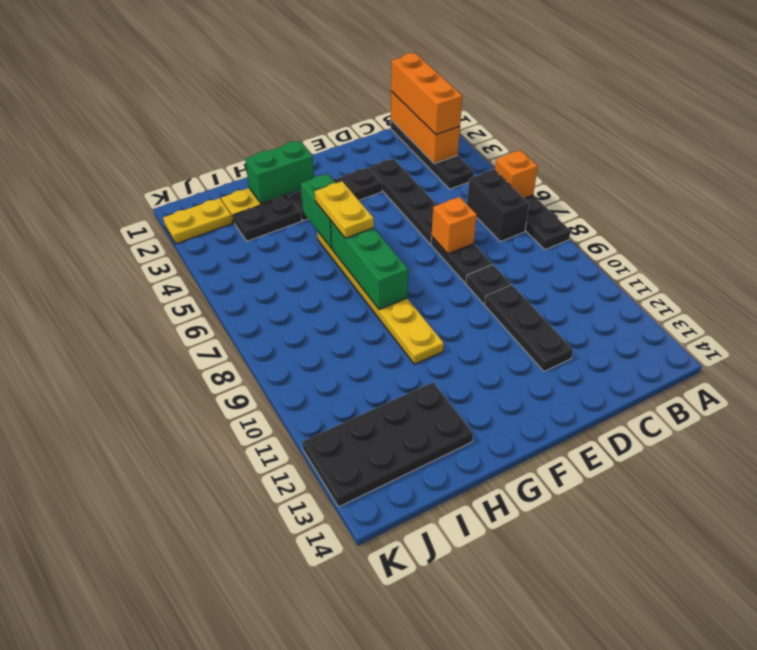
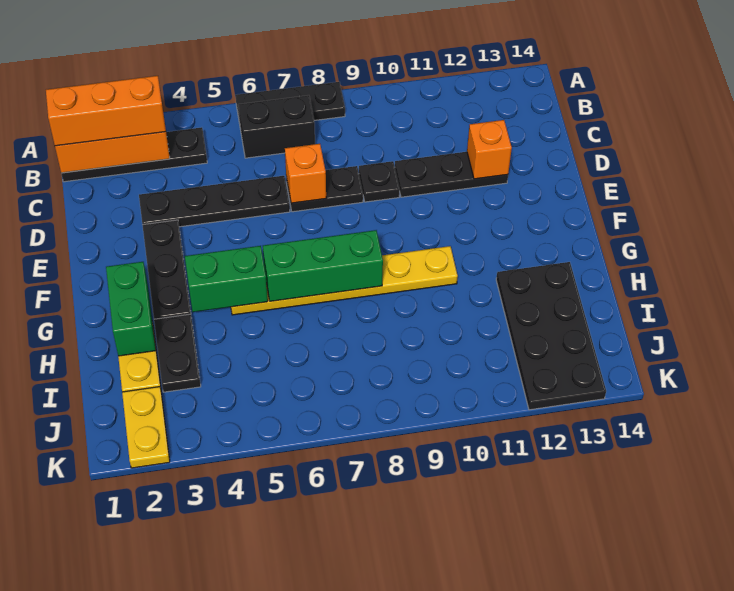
orange 1x1 brick [495,150,538,198] -> orange 1x1 brick moved to [467,120,512,179]
yellow 1x2 plate [315,181,374,238] -> none

